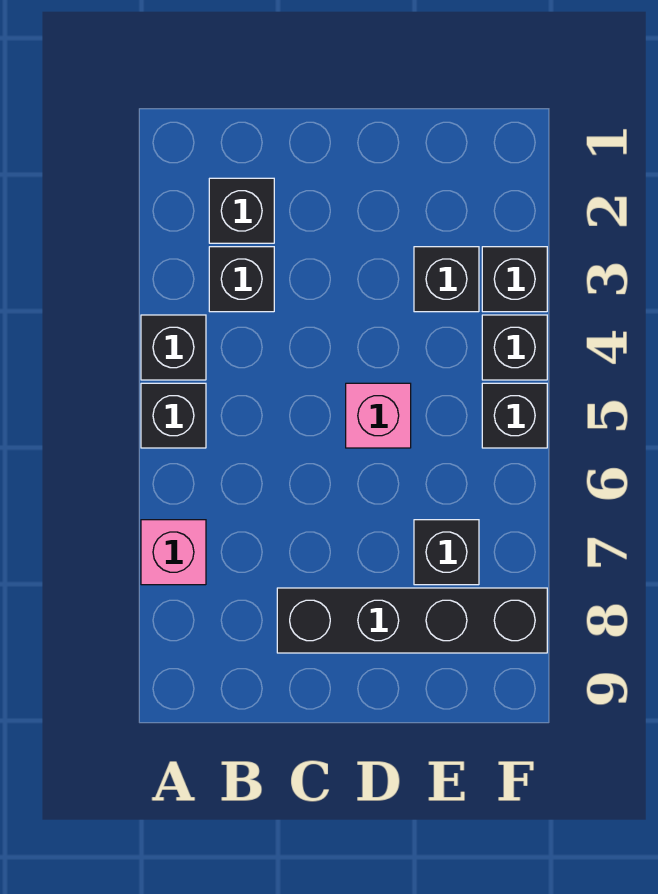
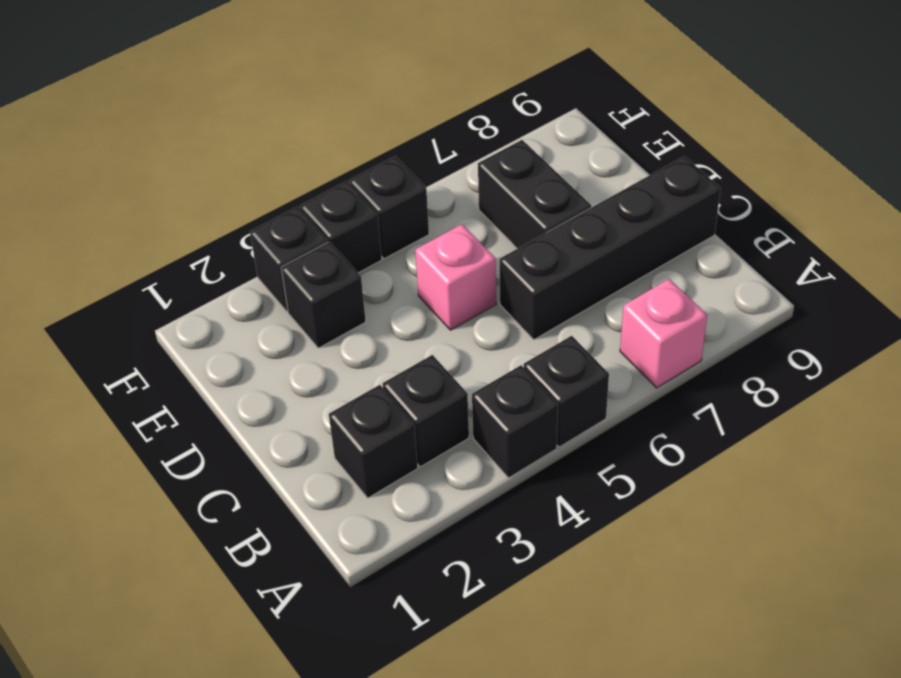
black 1x4 brick [277,588,547,653] -> black 1x4 brick turned to [500,156,721,340]
black 1x1 brick [414,520,479,585] -> black 1x2 brick [478,140,591,249]

